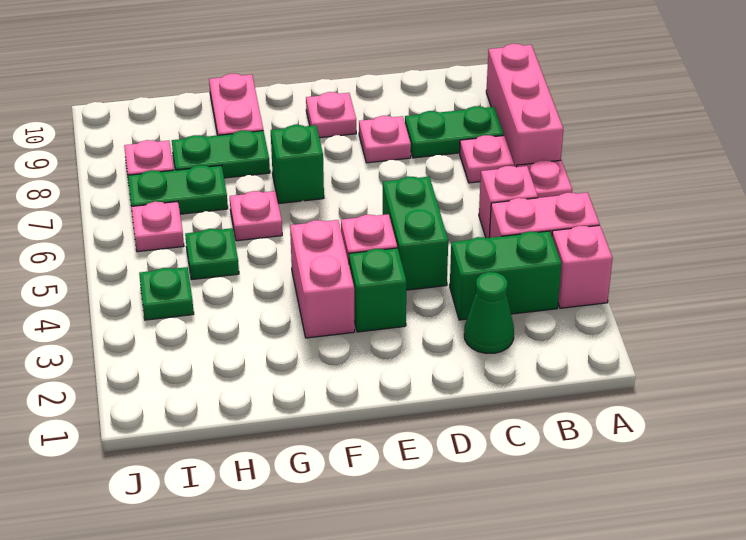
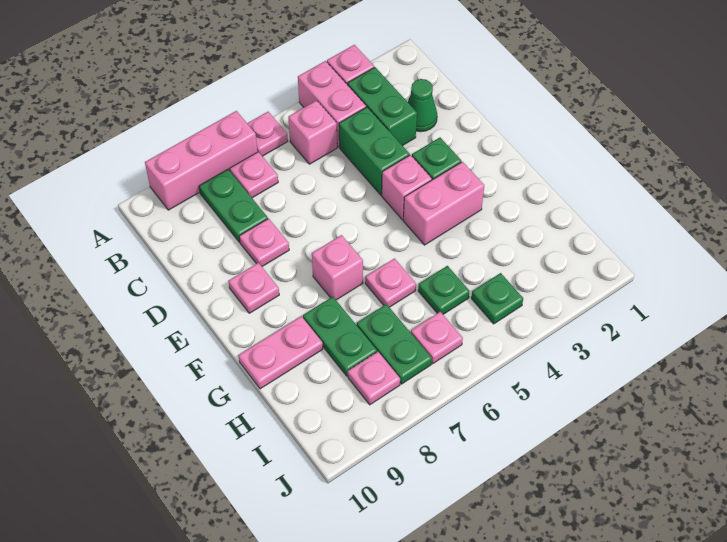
green 1x2 brick [383,176,448,290] -> green 1x2 brick turned to [339,107,410,195]
green 1x1 brick [271,125,324,204] -> pink 1x1 brick [312,235,363,300]

